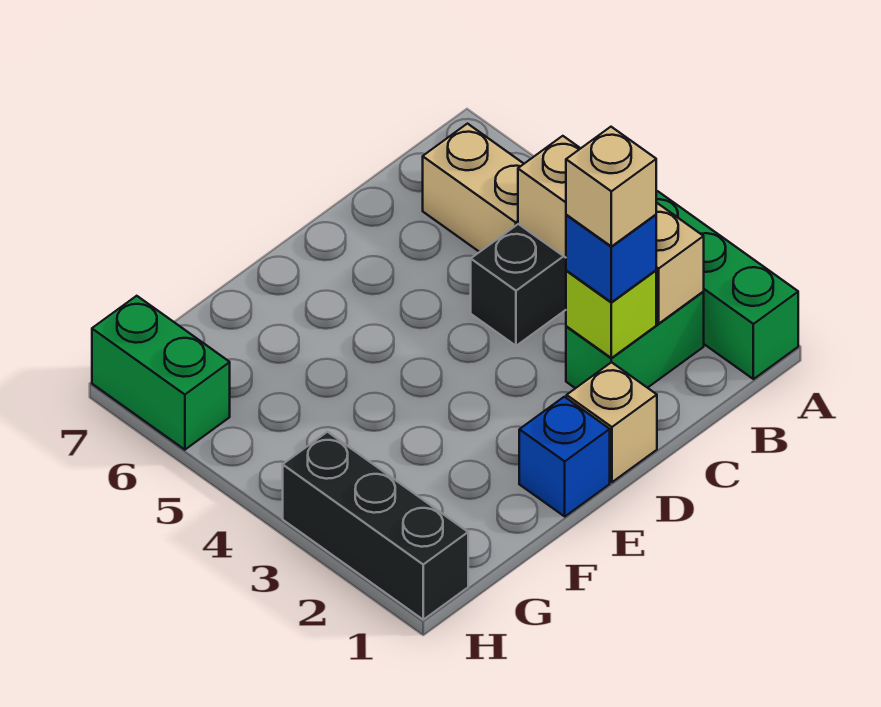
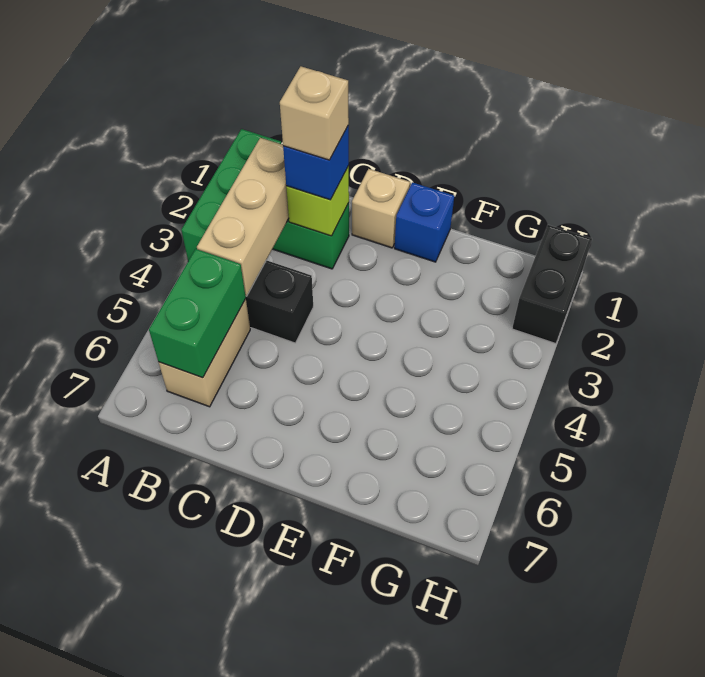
black 1x3 brick [283,432,468,620] -> black 1x2 brick [512,225,592,344]
green 1x2 brick [92,296,230,450] -> green 1x2 brick moved to [149,249,246,378]

